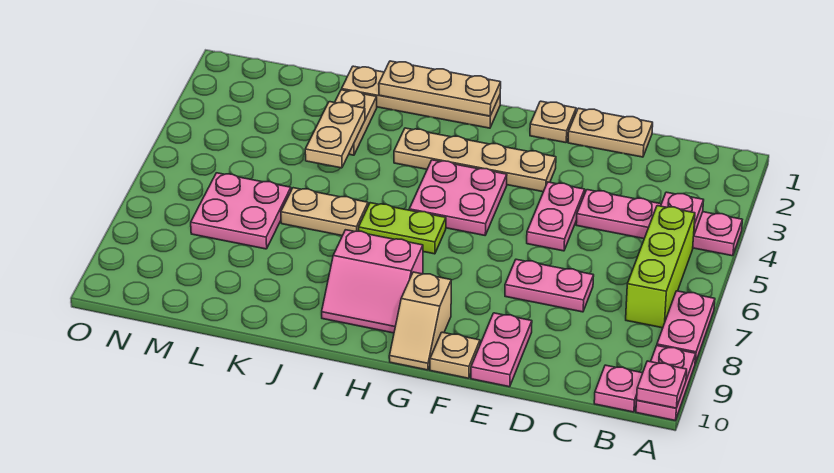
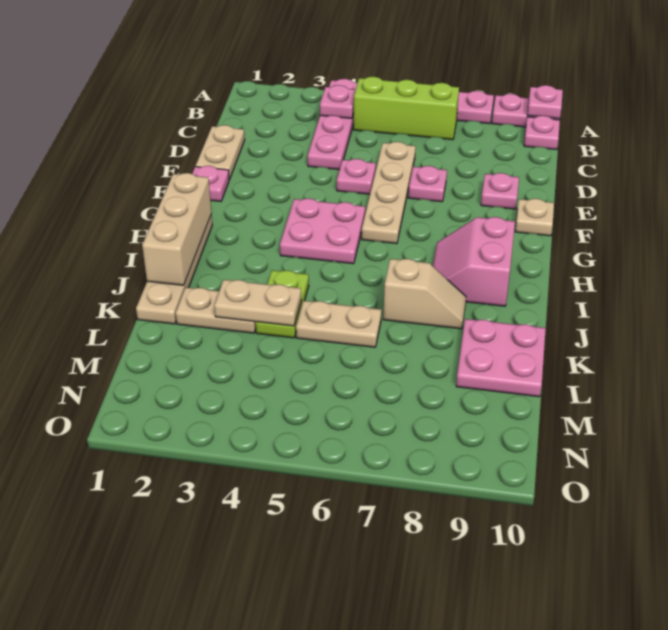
pink 1x2 plate [505,259,594,312] -> pink 1x1 plate [408,166,447,202]
pink 1x2 plate [527,182,585,251] -> pink 1x1 plate [337,159,376,194]
pink 1x2 plate [471,313,532,387] -> pink 1x1 plate [481,173,519,209]
tan 1x1 plate [530,101,576,143] -> pink 1x1 plate [192,166,229,202]
tan 1x4 plate [394,128,556,192] -> tan 1x4 plate moved to [362,142,416,244]
tan 1x2 slope [389,272,451,370] -> tan 1x2 slope moved to [383,259,466,329]
tan 1x3 plate [379,61,501,116] -> tan 1x3 brick [142,173,211,285]
lime 1x2 plate [359,203,446,254] -> lime 1x2 plate moved to [256,270,309,338]
pink 2x2 slope [322,230,423,333] -> pink 2x2 slope turned to [433,217,515,306]
tan 1x2 plate [281,188,368,236] -> tan 1x2 plate turned to [296,301,381,347]
pink 2x2 plate [191,173,291,249] -> pink 2x2 plate moved to [456,319,546,397]

